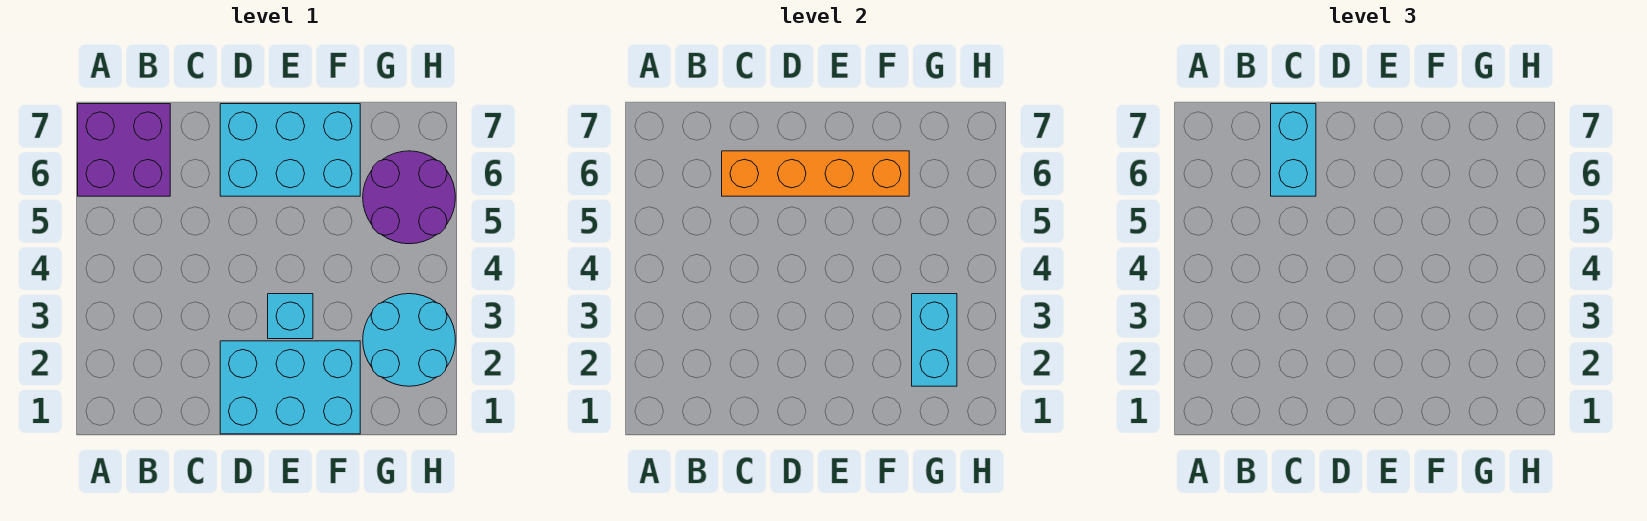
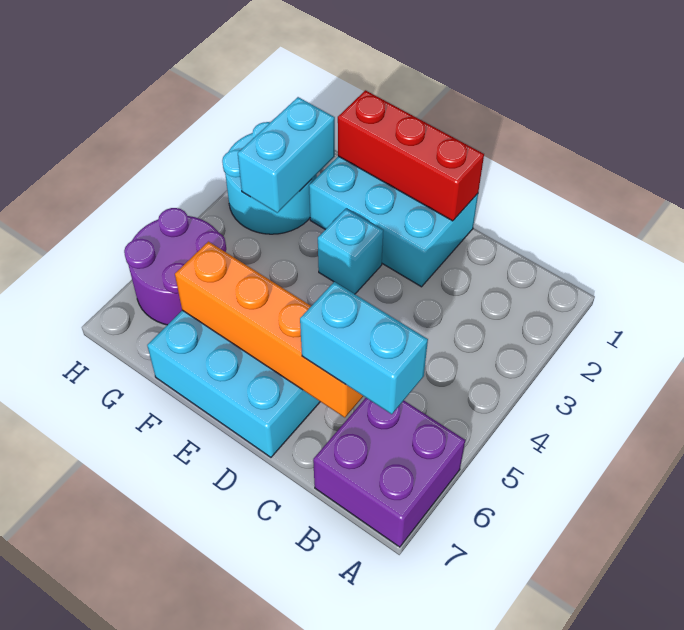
cyan 1x2 brick [1271,104,1316,196] -> cyan 1x2 brick turned to [300,282,428,414]
none -> red 1x3 brick [338,90,484,221]

